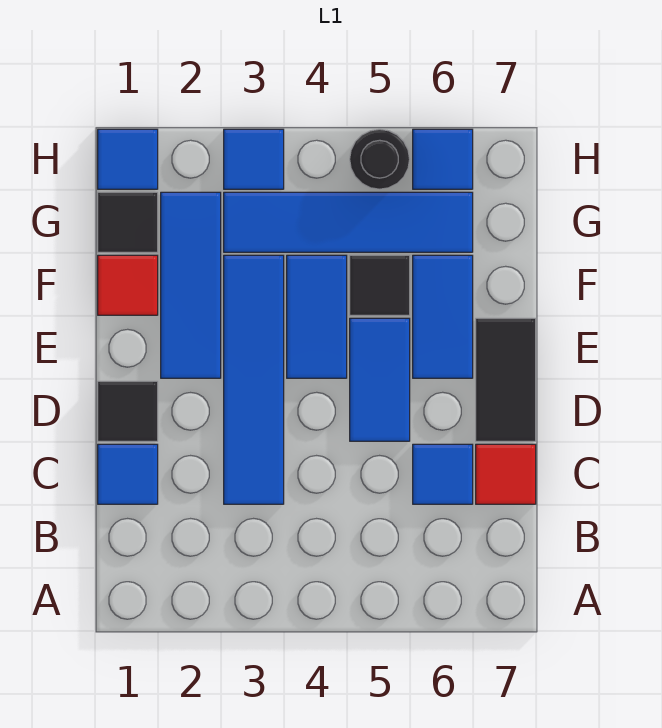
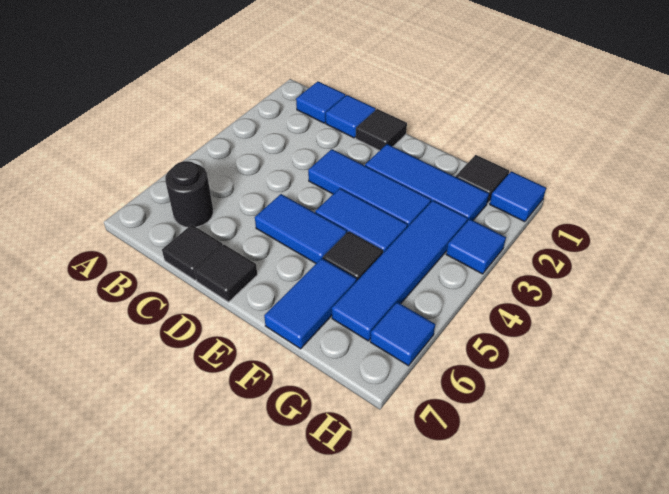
blue 1x4 tile [224,255,284,504] -> blue 1x3 tile [308,149,431,226]
blue 1x1 tile [413,444,473,504] -> blue 1x1 tile moved to [296,81,346,123]
red 1x1 tile [476,444,536,504] -> black 1x1 tile [162,225,223,280]
black 1x2 tile [476,318,536,441] -> black 1x1 tile [195,245,257,302]
blue 1x2 tile [413,255,473,378] -> blue 1x2 tile turned to [264,258,357,349]
red 1x1 tile [98,255,158,315] -> none
black 1x1 round brick [350,129,410,189] -> black 1x1 round brick moved to [165,161,213,227]

